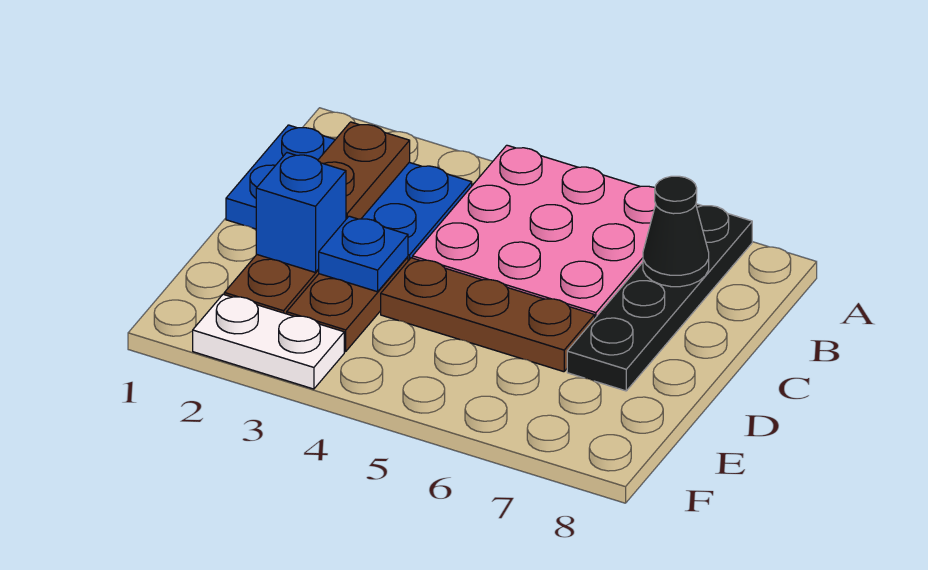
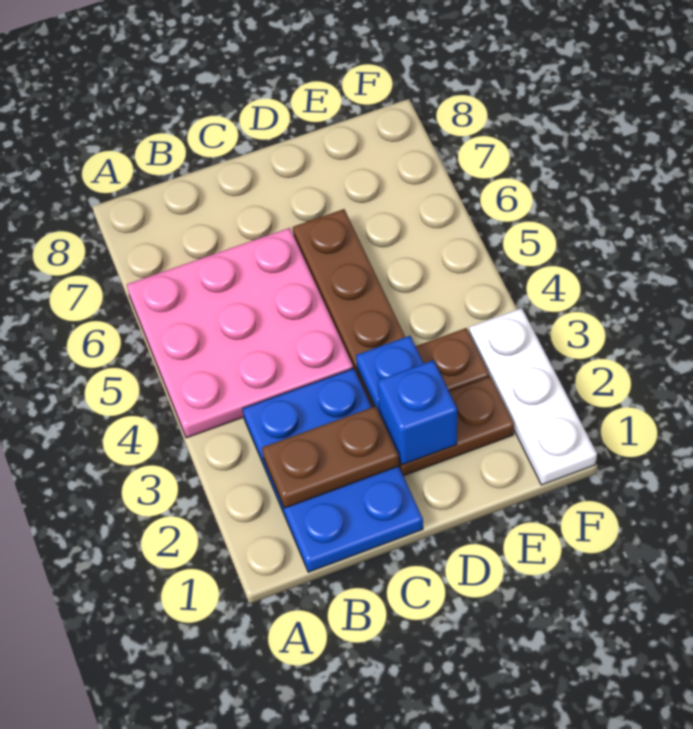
black 1x4 plate [567,204,752,391] -> none
black 1x1 cone [643,176,709,287] -> none
white 1x2 plate [193,294,344,389] -> white 1x3 plate [469,308,597,485]

